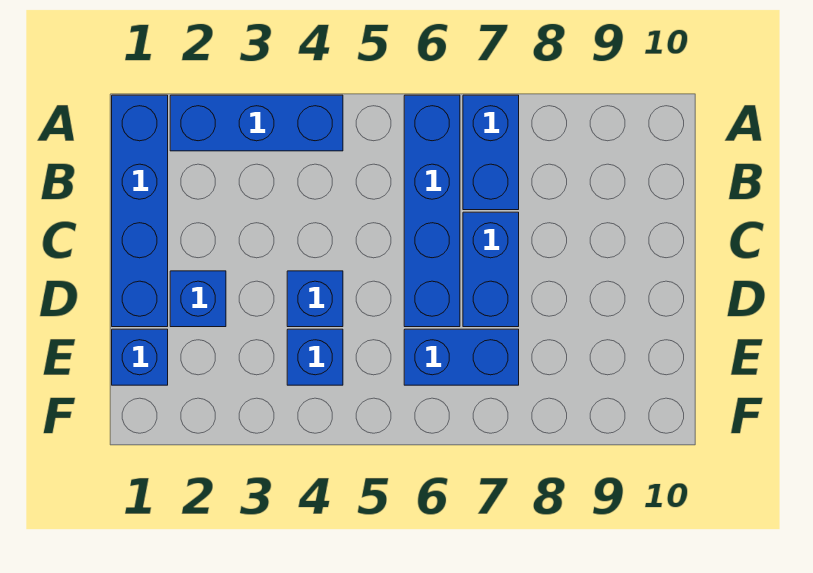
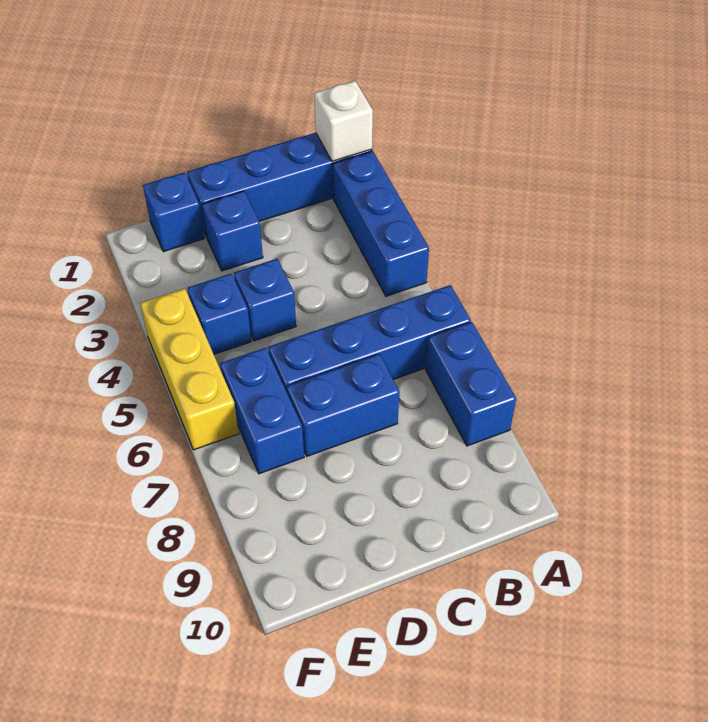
none -> white 1x1 brick [314,81,373,162]
blue 1x2 brick [463,95,519,210] -> blue 1x2 brick turned to [426,322,516,446]
none -> yellow 1x3 brick [140,288,239,450]

